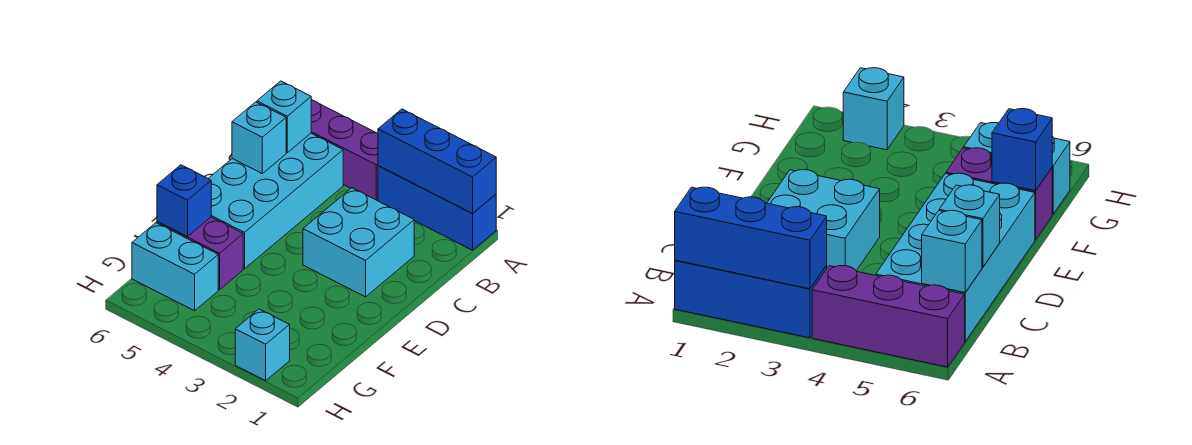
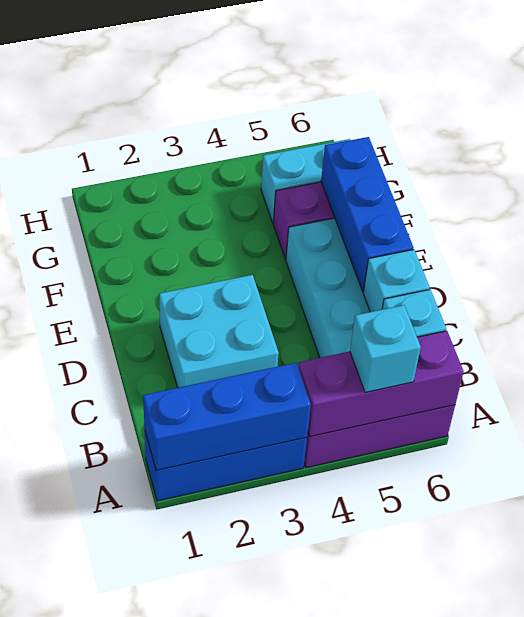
none -> purple 1x3 brick [299,331,464,437]
blue 1x1 brick [157,165,211,237] -> blue 1x3 brick [321,137,413,292]
cyan 1x1 brick [235,309,290,381] -> cyan 1x1 brick moved to [350,305,421,392]

